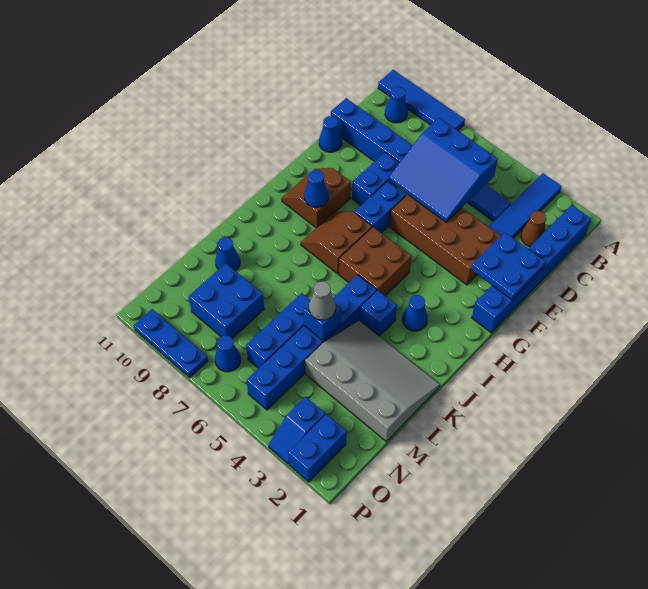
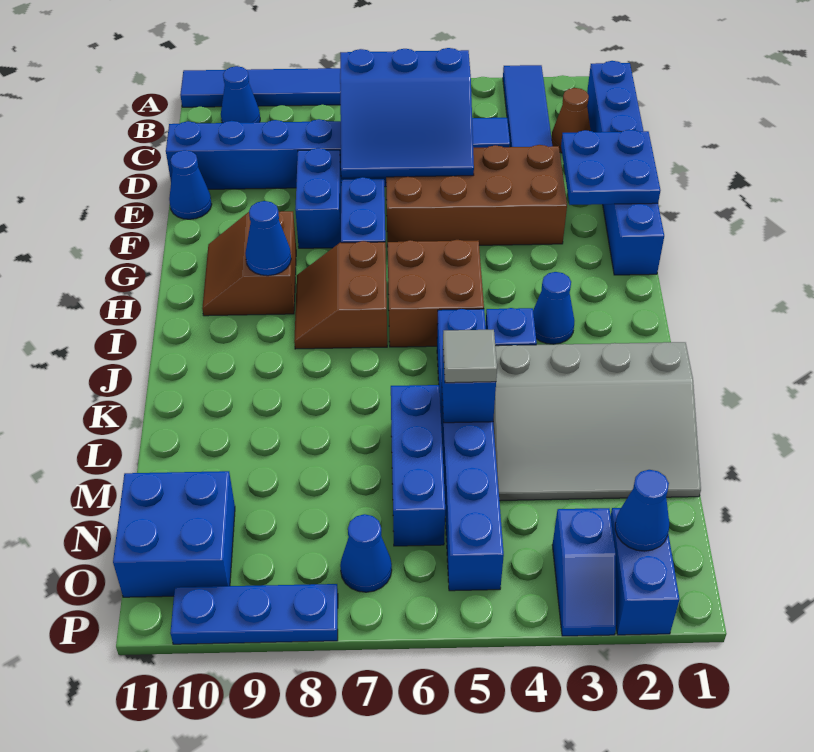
grey 3x4 slope [305,320,440,441] -> grey 3x4 slope turned to [493,342,701,501]
grey 1x1 cone [309,282,336,320] -> grey 1x1 tile [443,330,497,383]
blue 1x1 cone [215,237,240,271] -> blue 1x1 cone moved to [615,470,669,551]
blue 2x2 brick [189,263,264,338] -> blue 2x2 brick moved to [113,471,235,597]

